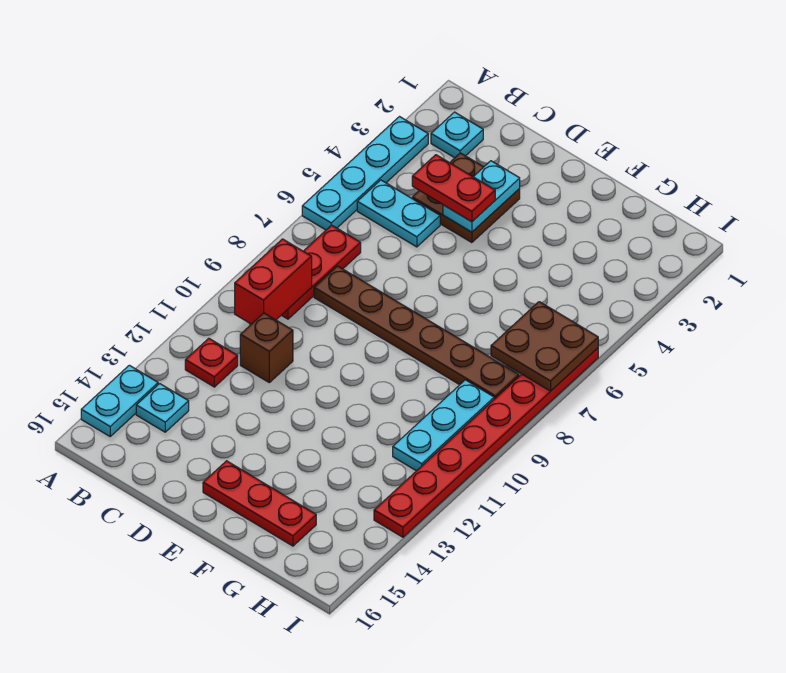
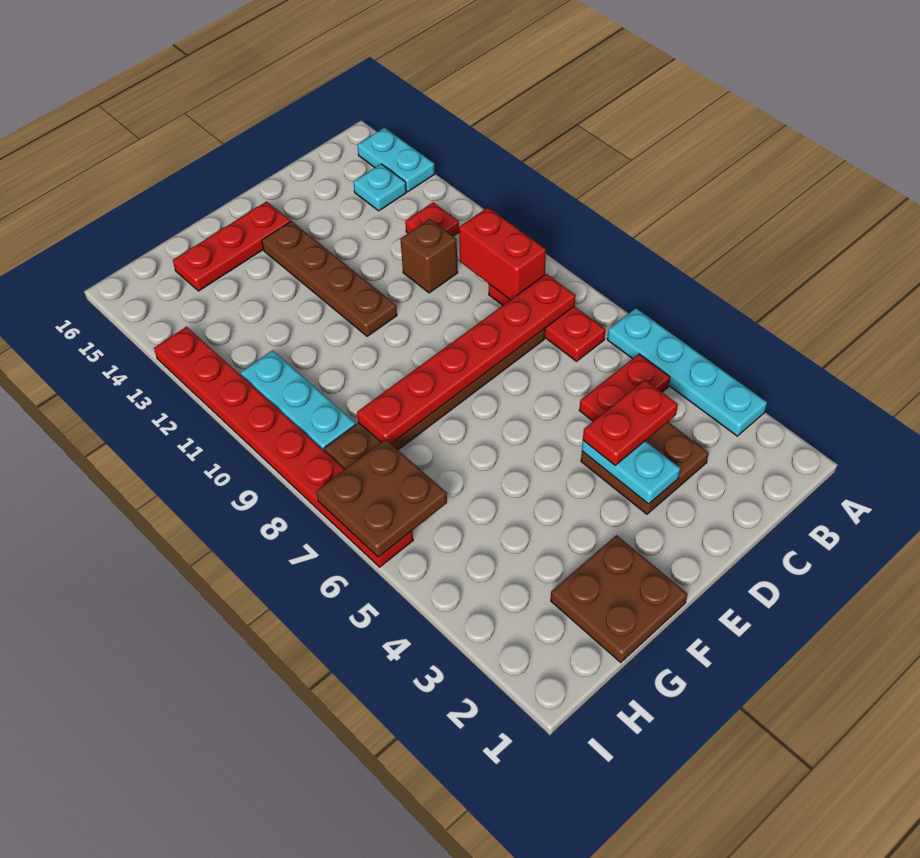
cyan 1x1 plate [431,112,483,158] -> none
cyan 1x2 plate [357,180,440,247] -> red 1x2 plate [579,354,670,421]
none -> red 1x6 plate [357,274,575,444]
none -> brown 1x4 plate [262,221,397,336]
none -> brown 2x2 plate [551,535,688,662]

